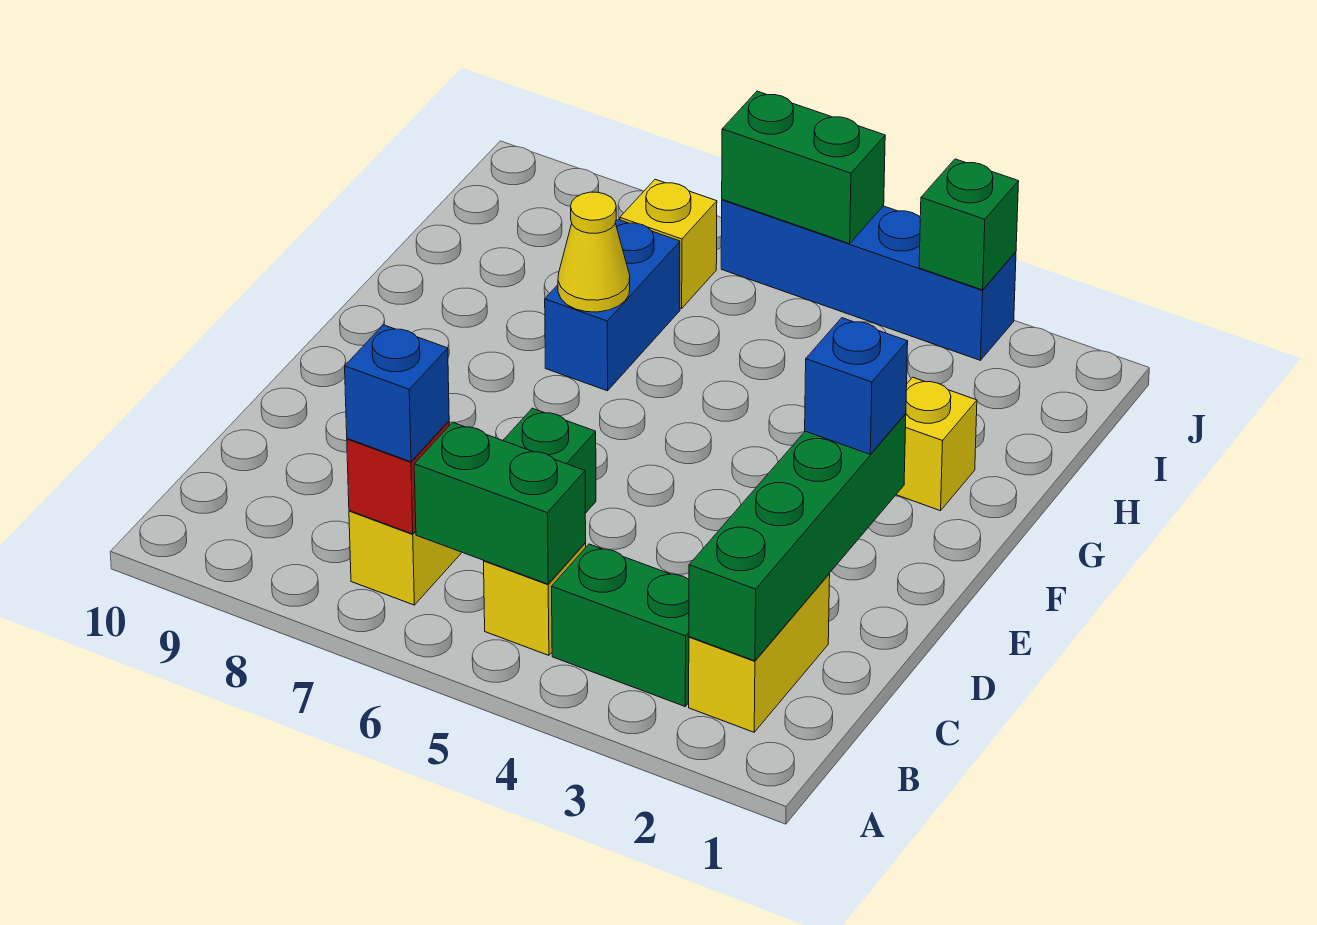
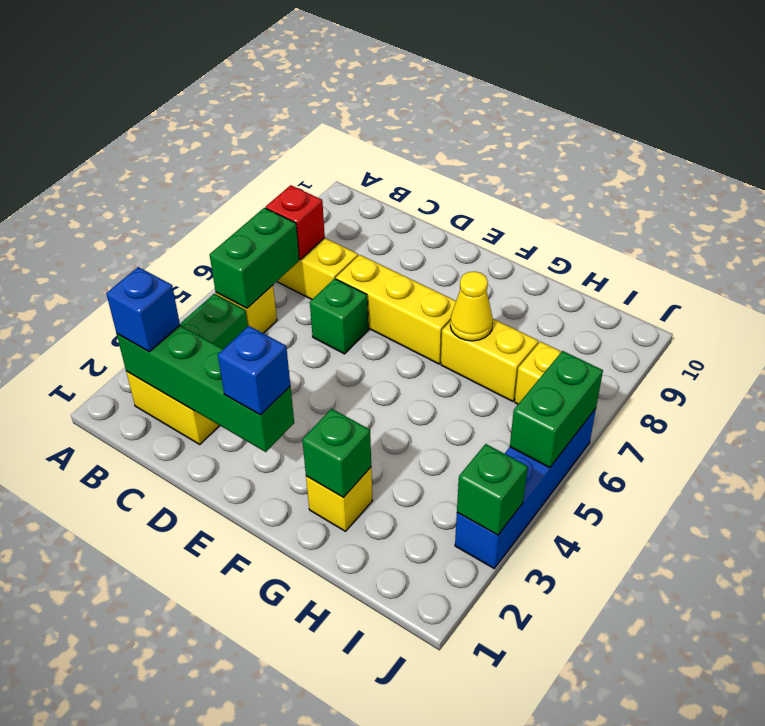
blue 1x1 brick [345,325,449,462] -> blue 1x1 brick moved to [106,267,180,352]
none -> yellow 1x3 brick [336,255,456,364]
none -> green 1x1 brick [302,409,371,497]
blue 1x2 brick [545,219,680,391] -> yellow 1x2 brick [441,319,538,401]

